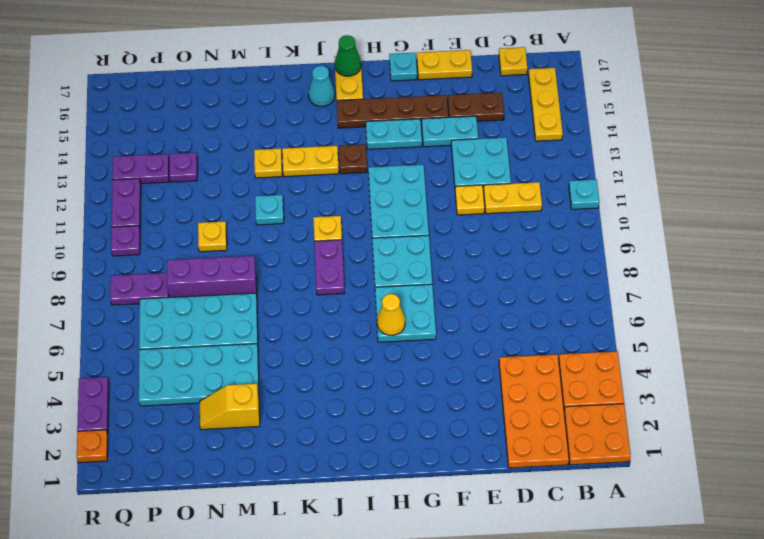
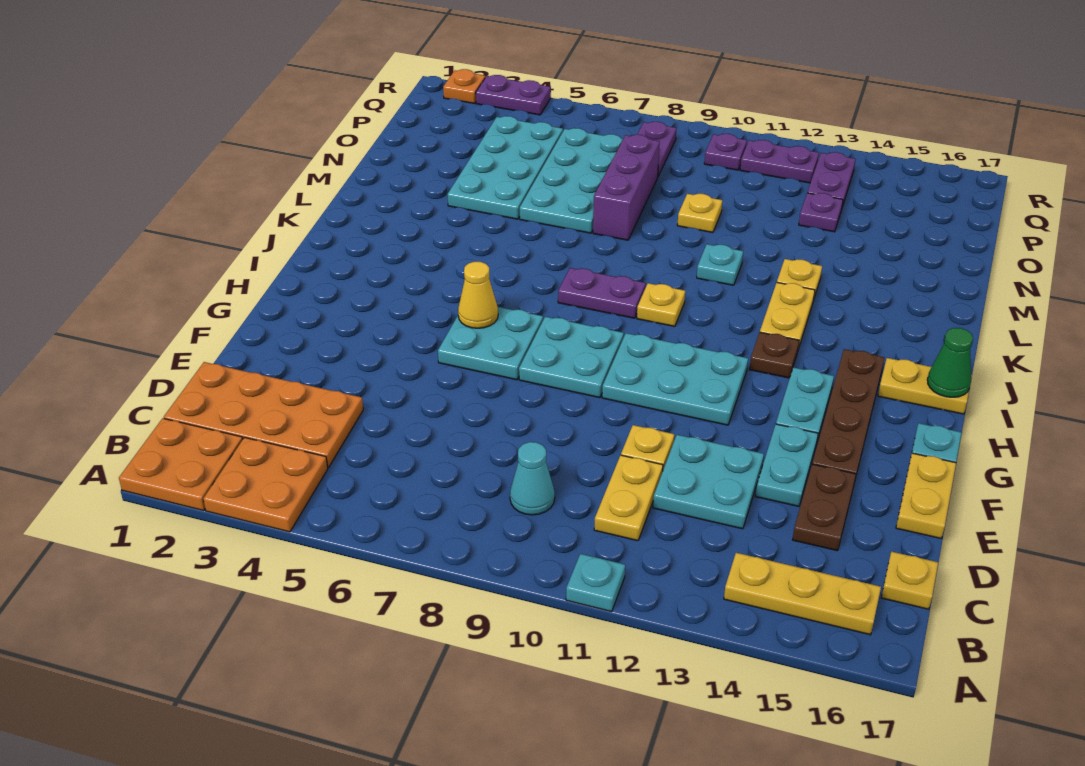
cyan 1x1 cone [309,66,335,107] -> cyan 1x1 cone moved to [510,442,555,515]
yellow 1x2 slope [200,384,260,430] -> none

